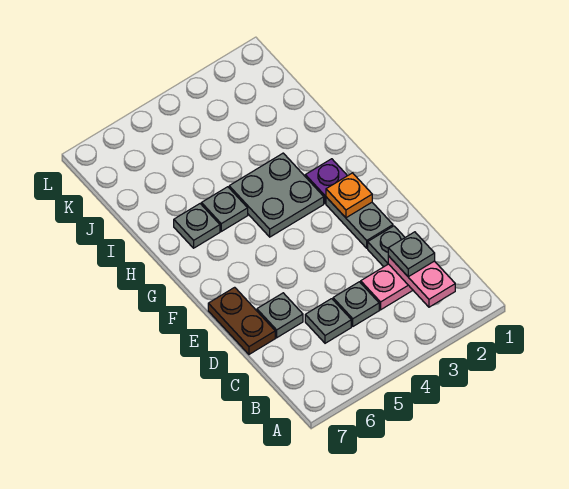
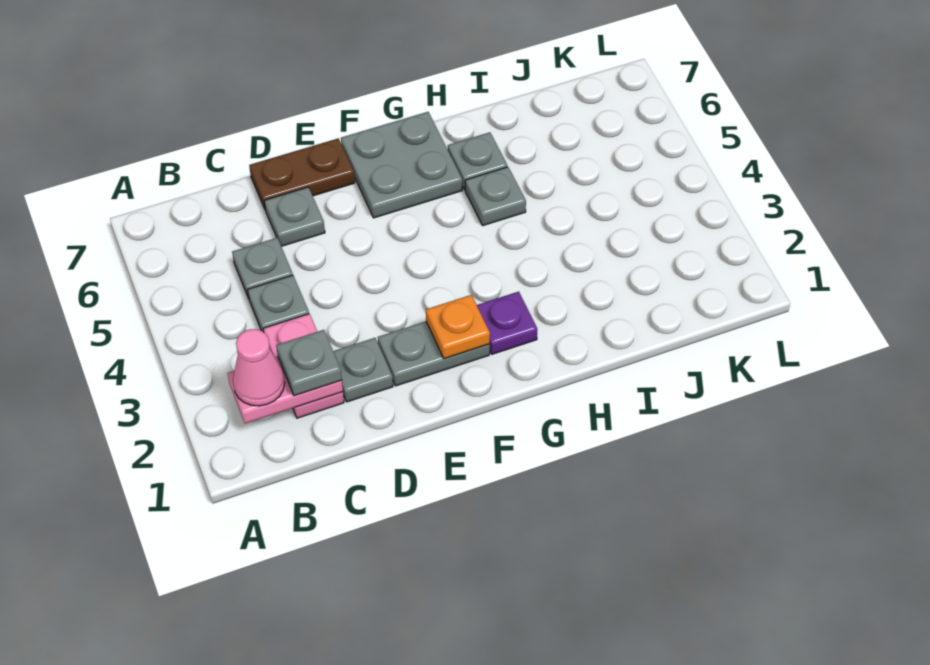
none -> pink 1x1 cone [233,329,285,406]
grey 2x2 plate [229,153,324,237] -> grey 2x2 plate moved to [341,112,462,218]

